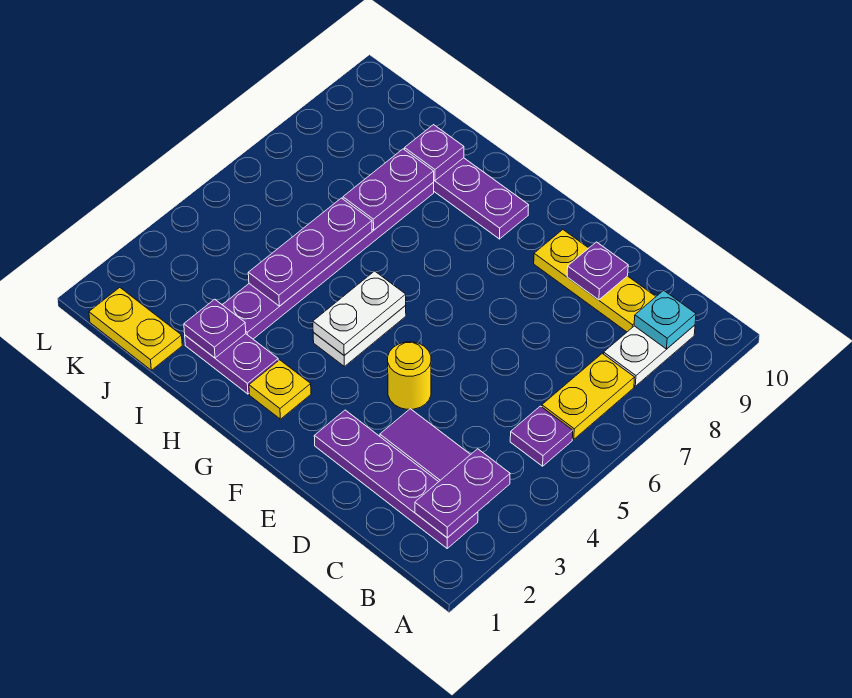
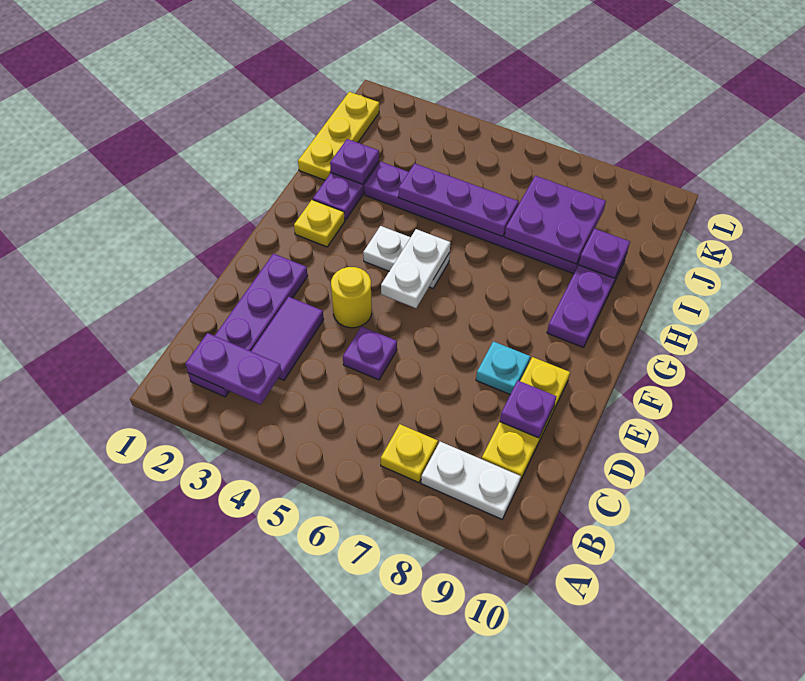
purple 1x1 plate [510,406,573,466] -> purple 1x1 plate moved to [343,326,397,380]
yellow 1x2 plate [542,353,635,439] -> yellow 1x1 plate [381,424,438,483]
cyan 1x1 plate [634,290,696,349] -> cyan 1x1 plate moved to [476,341,530,394]
white 1x2 plate [313,271,406,355] -> white 1x2 plate turned to [381,229,450,308]
purple 1x2 plate [343,149,434,230] -> purple 2x2 plate [505,176,606,264]
yellow 1x2 plate [89,288,182,370] -> yellow 1x3 plate [298,92,379,180]

